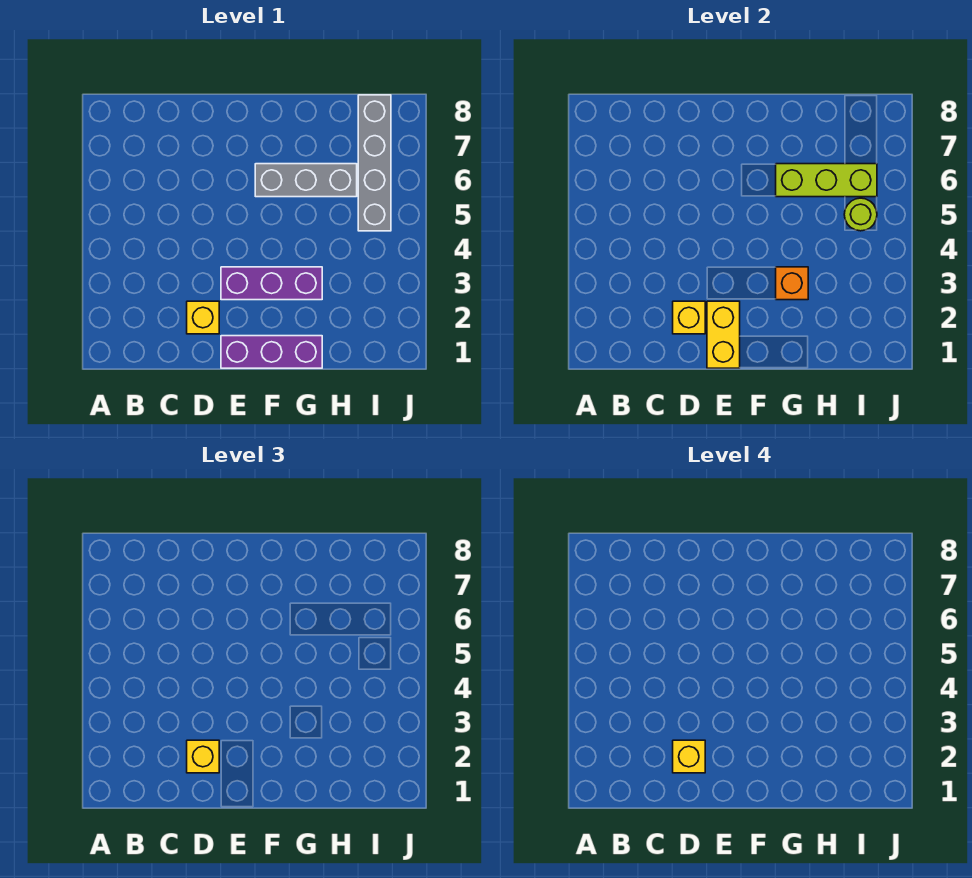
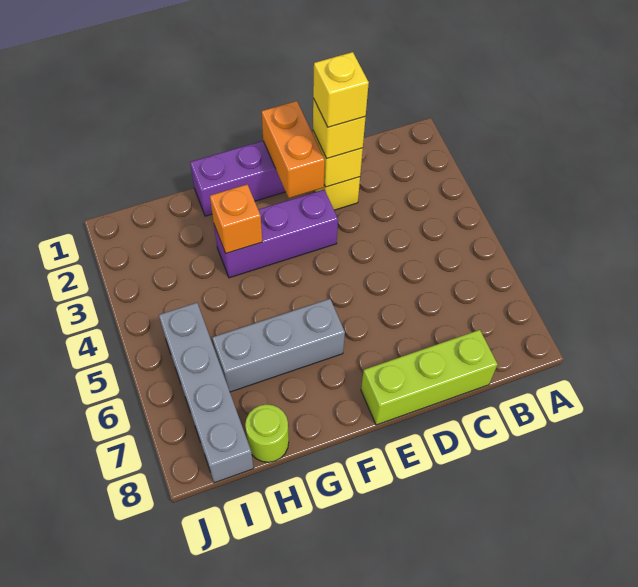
yellow 1x2 brick [707,301,740,368] -> orange 1x2 brick [262,101,325,198]
lime 1x3 brick [776,164,877,197] -> lime 1x3 brick moved to [361,330,497,425]
lime 1x1 round brick [844,198,877,231] -> lime 1x1 round brick moved to [245,404,289,462]

